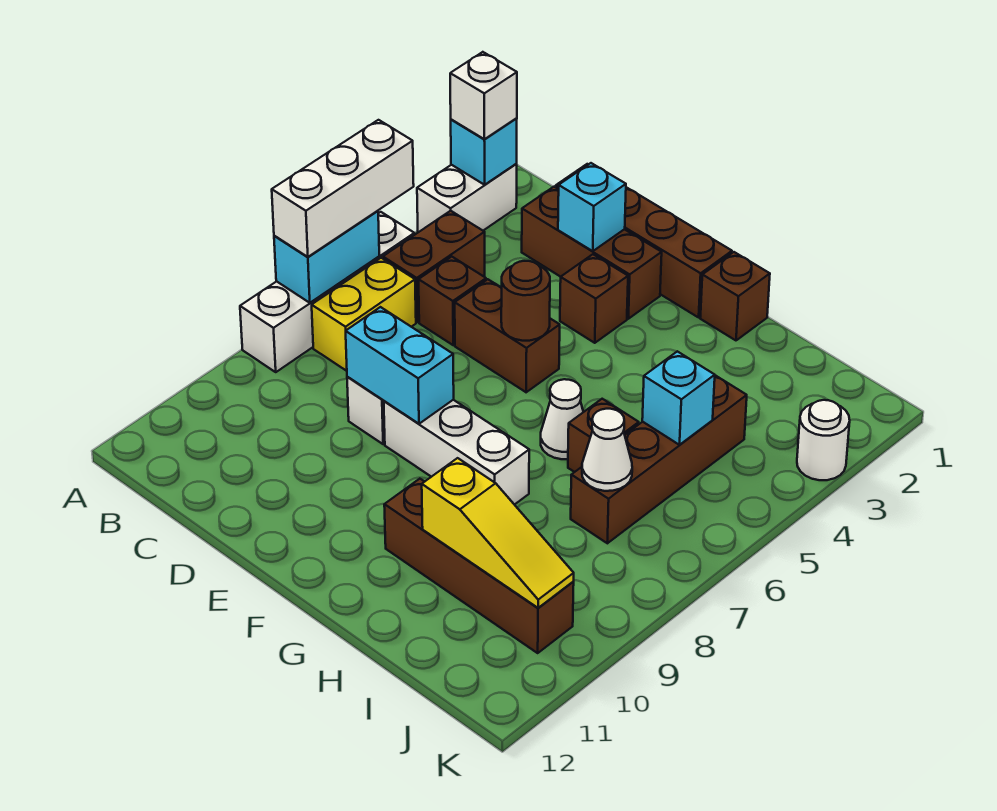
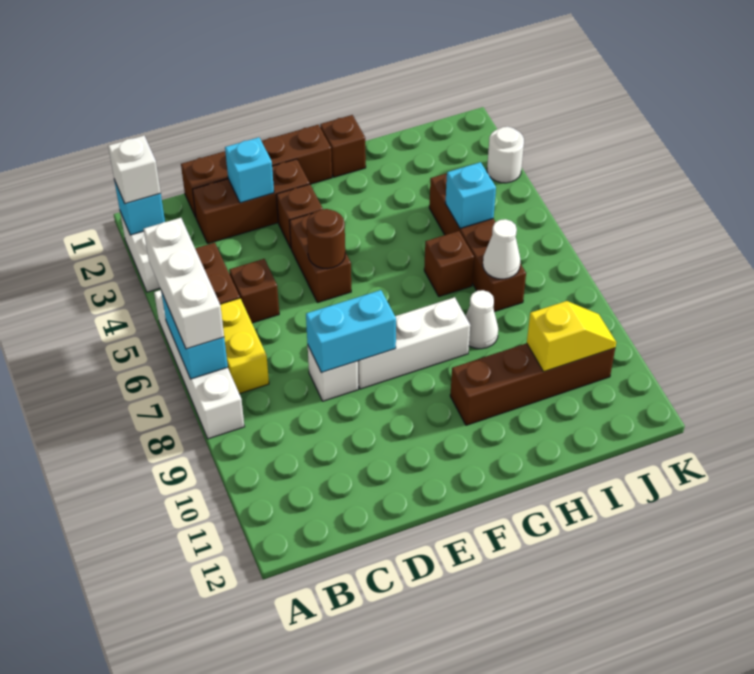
brown 1x2 brick [455,279,560,392] -> brown 1x2 brick turned to [289,213,351,303]
white 1x1 cone [541,379,583,459] -> white 1x1 cone moved to [466,290,498,349]
yellow 1x3 slope [422,458,574,608] -> yellow 1x2 slope [527,301,616,372]

